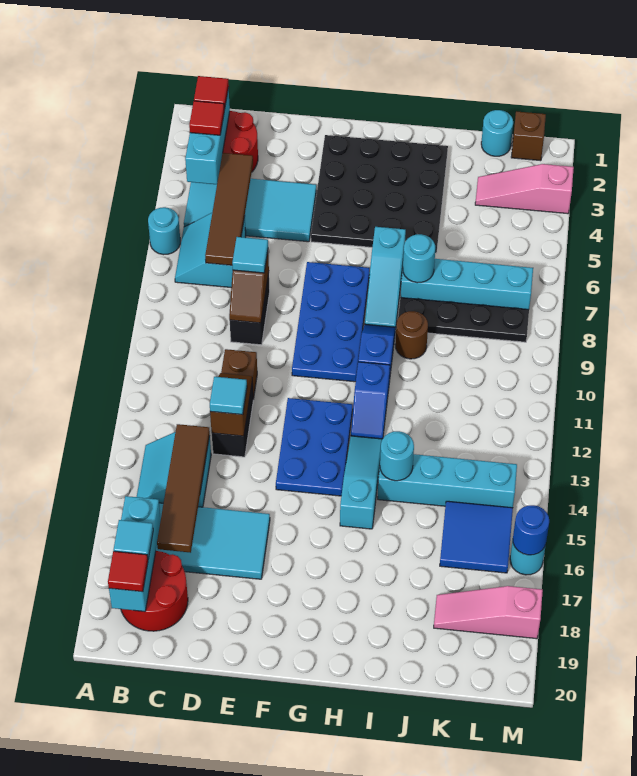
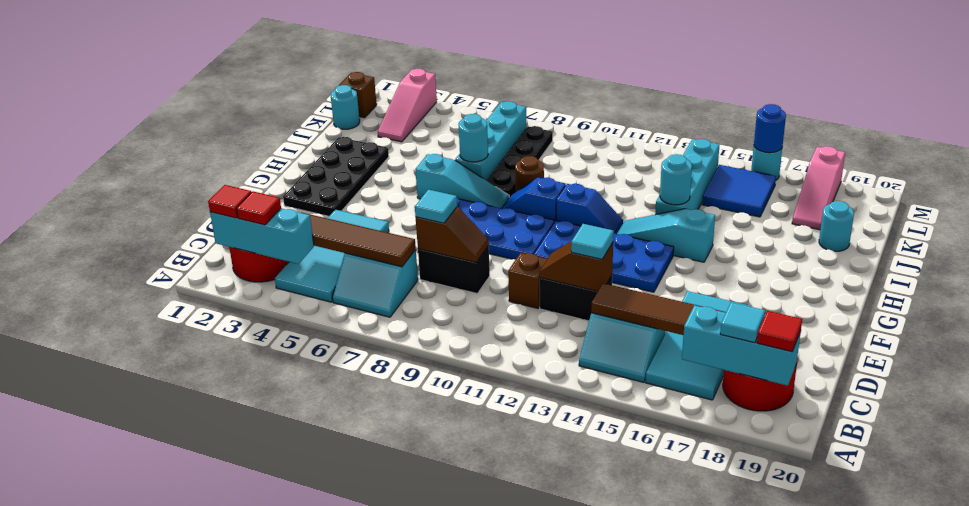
cyan 1x1 round brick [148,207,180,255] -> cyan 1x1 round brick moved to [819,201,854,251]
black 4x4 plate [311,135,448,253] -> black 2x4 plate [283,137,389,216]
blue 2x3 plate [276,398,353,496] -> blue 2x4 plate [534,221,674,292]

